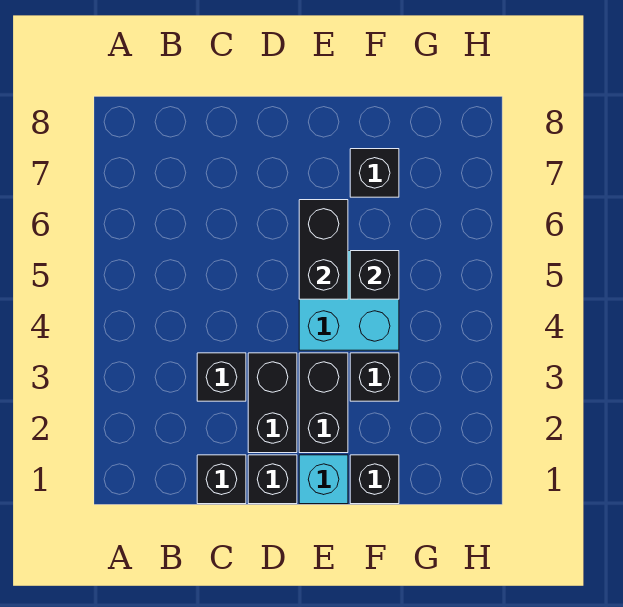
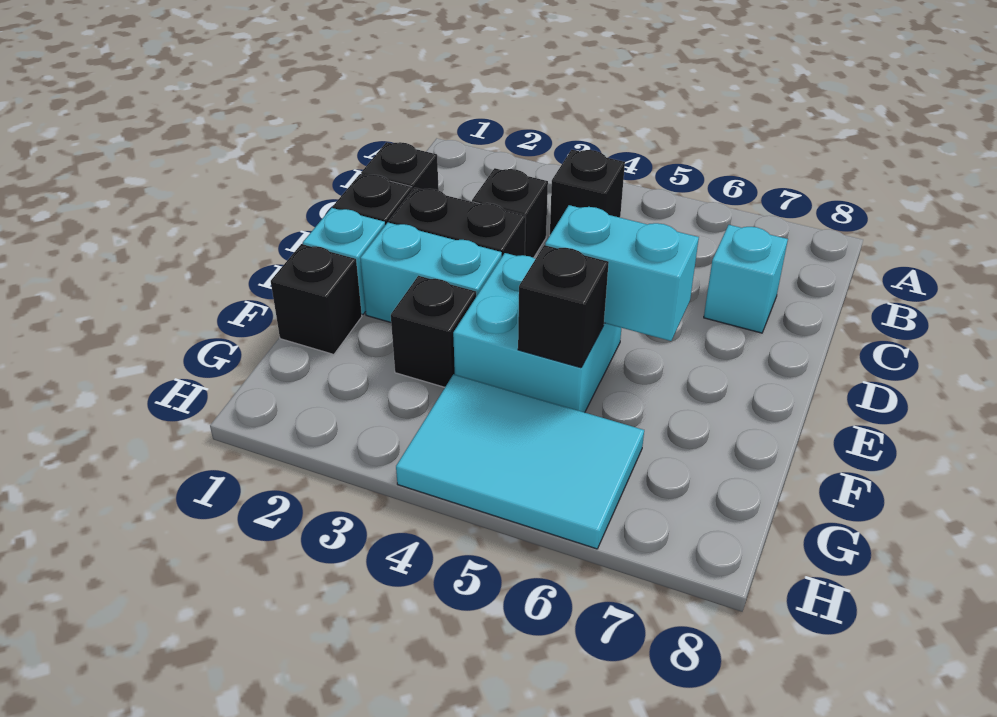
none -> cyan 1x1 brick [704,225,788,333]
black 1x2 brick [299,353,348,453] -> cyan 1x2 brick [360,223,502,322]
black 1x2 brick [299,200,348,299] -> cyan 1x2 brick [545,205,699,341]
black 1x1 brick [350,149,399,197] -> black 1x1 brick moved to [550,150,625,235]
none -> cyan 2x3 tile [396,374,644,549]

